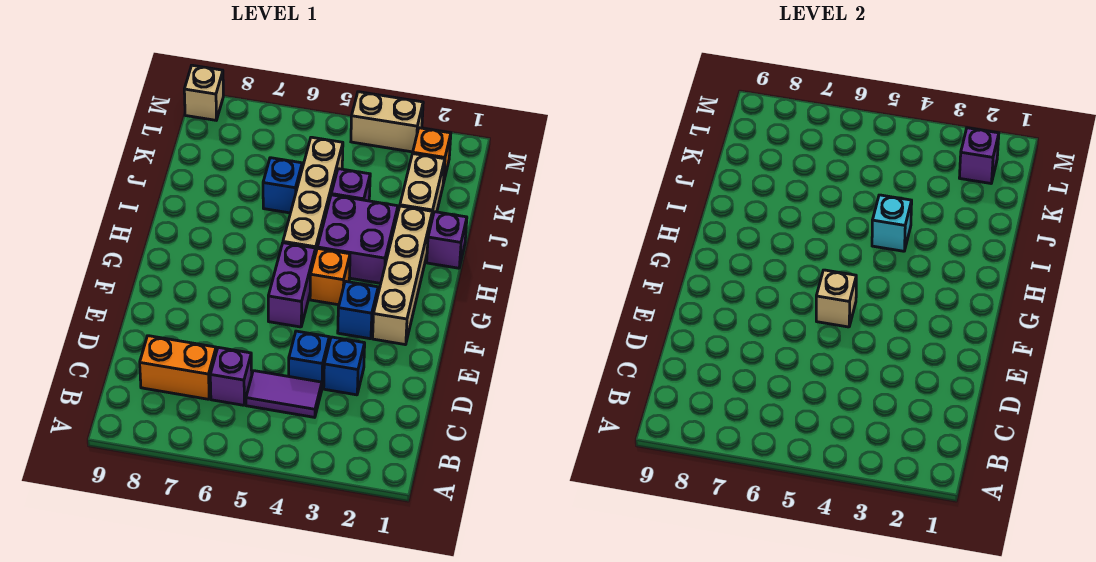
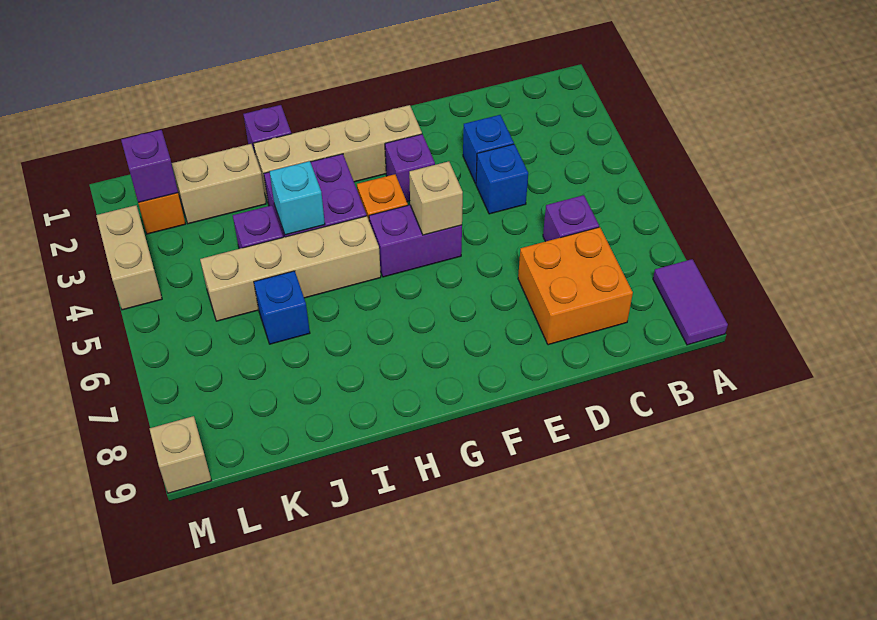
purple 1x2 tile [246,371,322,417] -> purple 1x2 tile moved to [653,259,728,345]
orange 1x2 brick [140,336,216,399] -> orange 2x2 brick [518,227,633,345]
blue 1x1 brick [338,281,378,339] -> purple 1x1 brick [385,134,435,201]

